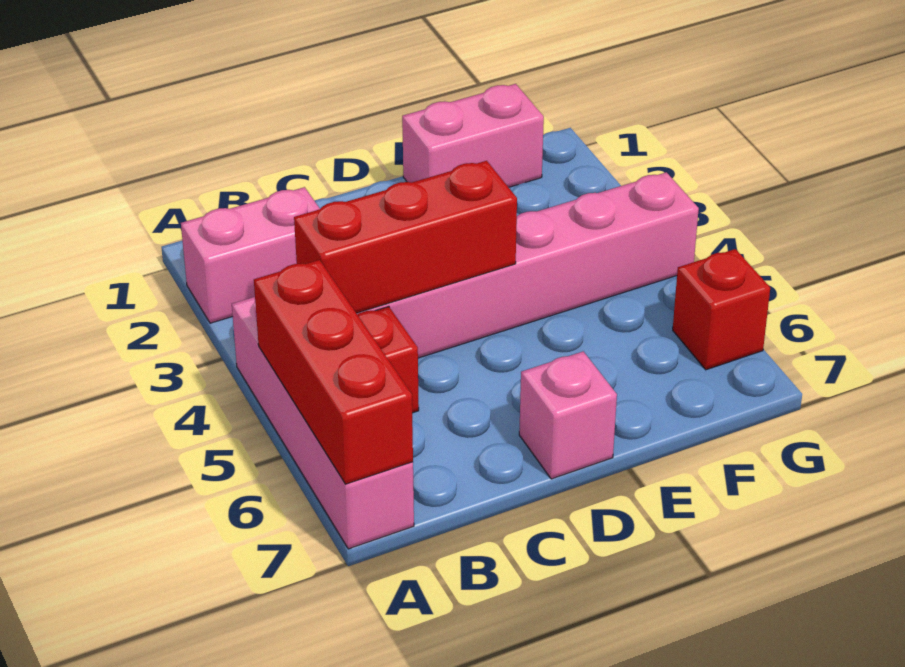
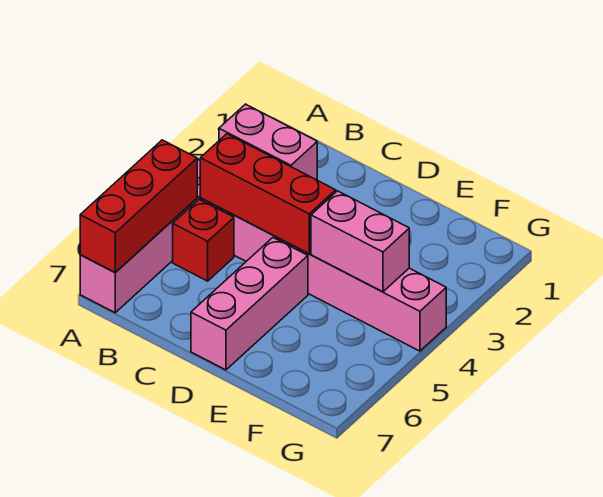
pink 1x1 brick [519,351,617,479] -> pink 1x3 brick [191,238,308,370]
pink 1x2 brick [402,84,544,187] -> pink 1x2 brick moved to [311,191,409,292]
red 1x1 brick [673,249,770,370] -> none

